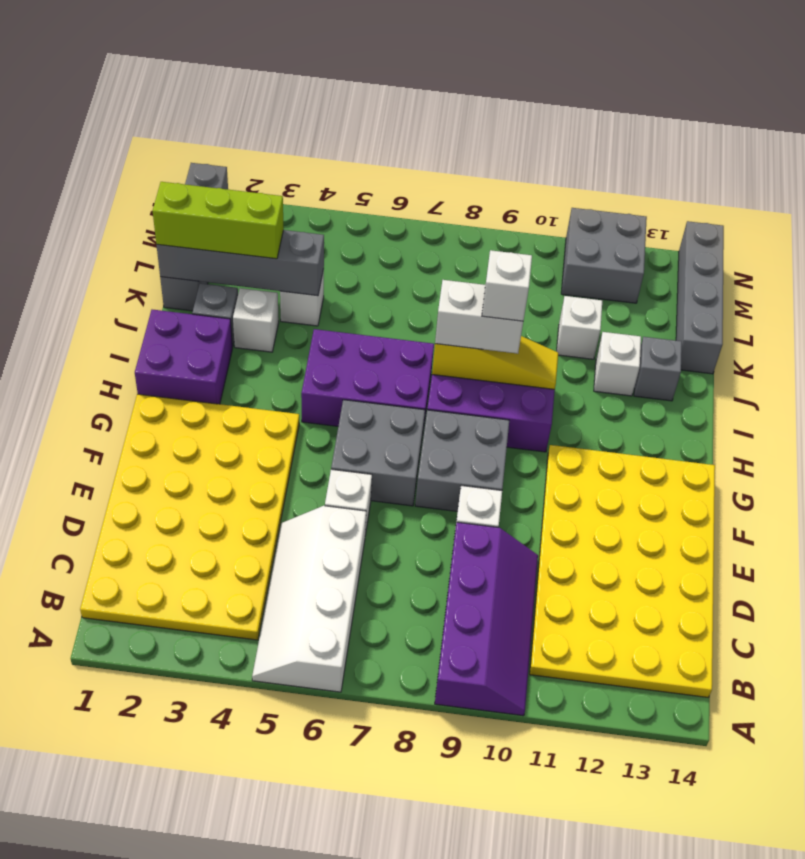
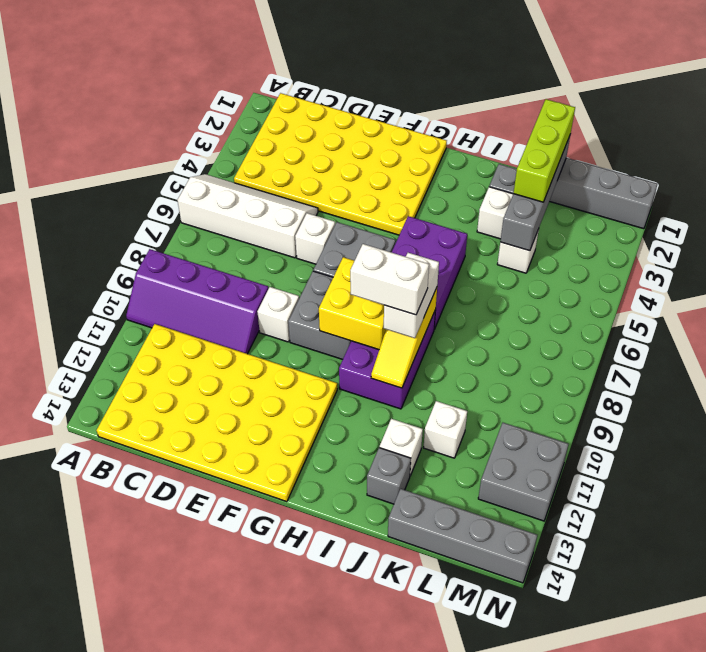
none -> yellow 2x2 brick [319,257,386,349]
purple 2x2 brick [135,310,232,404] -> none
white 1x1 brick [482,250,532,321] -> white 1x2 brick [350,244,429,315]

